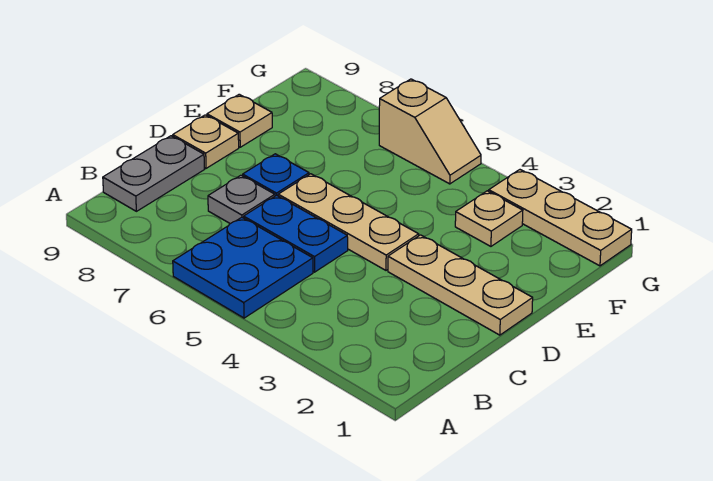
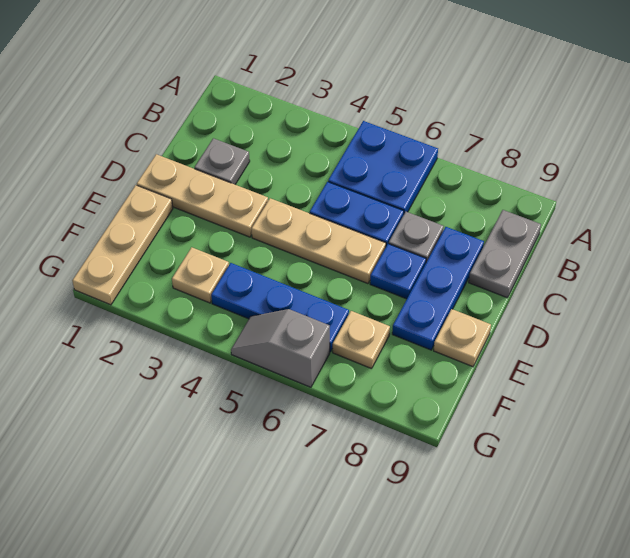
none -> grey 1x1 plate [195,138,250,184]
none -> blue 1x3 plate [392,227,484,350]
tan 1x1 plate [173,115,239,168] -> tan 1x1 plate moved to [333,311,390,369]
none -> blue 1x3 plate [211,263,349,352]
tan 1x3 plate [489,170,632,266] -> tan 1x3 plate turned to [72,185,173,305]
tan 1x2 slope [379,79,481,184] -> grey 1x2 slope [231,309,330,387]

